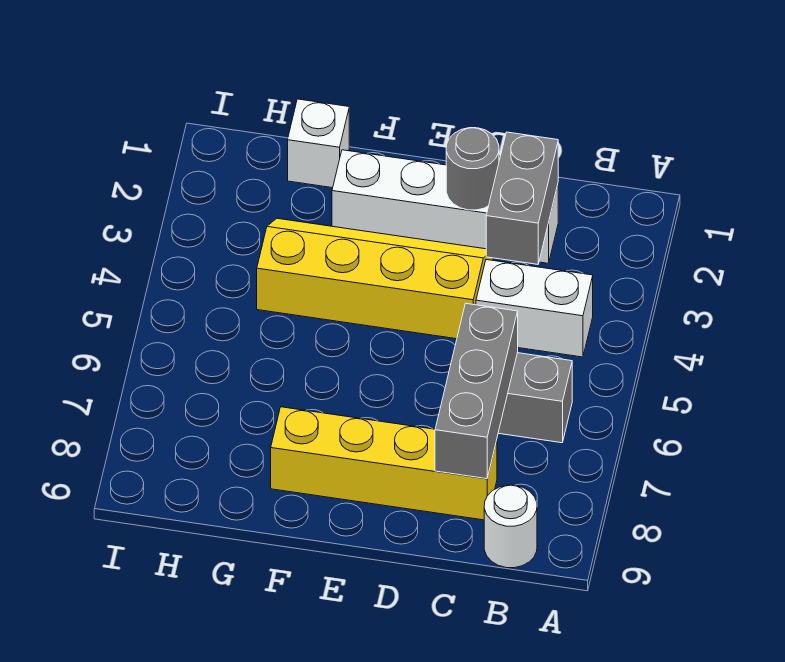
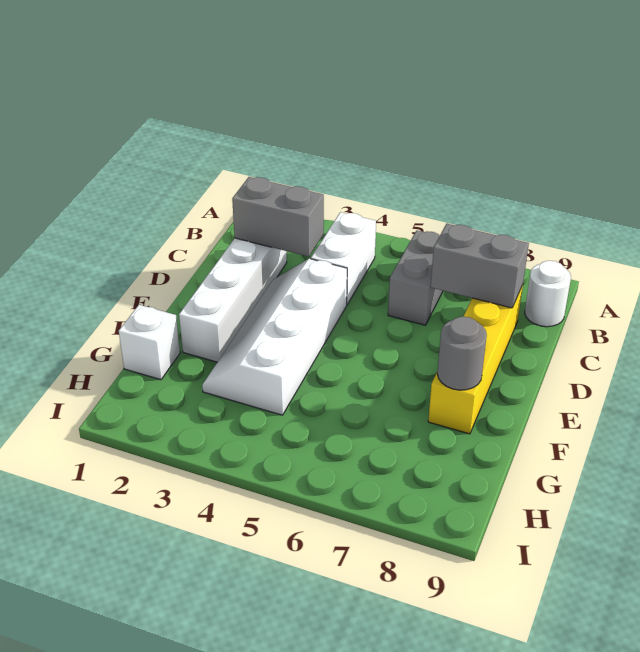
grey 1x3 brick [435,304,518,479] -> grey 1x2 brick [431,224,529,308]
grey 1x1 round brick [446,128,499,210] -> grey 1x1 round brick moved to [437,317,487,390]
yellow 2x4 slope [257,218,493,339] -> white 2x4 slope [202,259,347,415]

